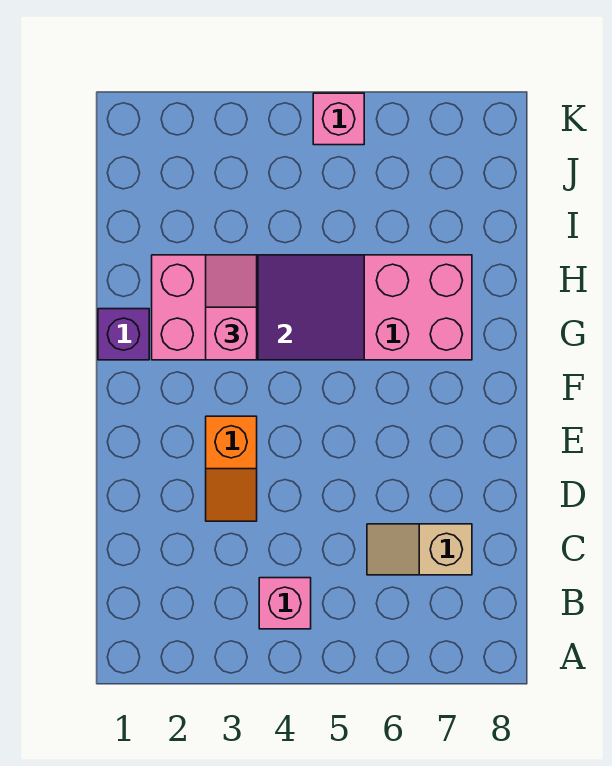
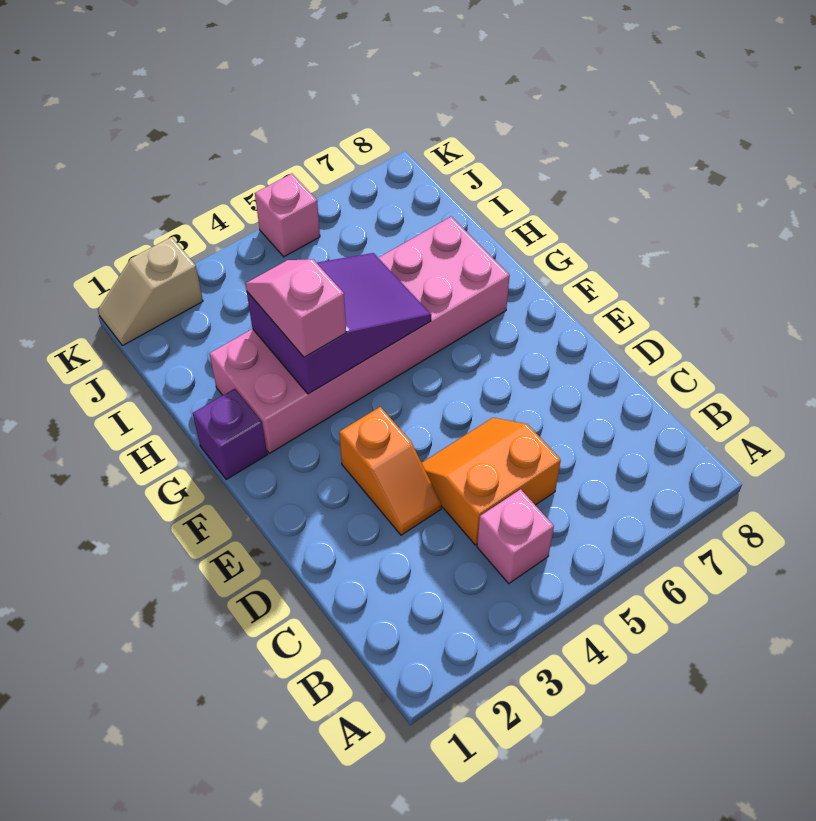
none -> orange 2x2 slope [422,418,561,545]
tan 1x2 slope [367,524,472,575] -> tan 1x2 slope moved to [98,237,203,346]

